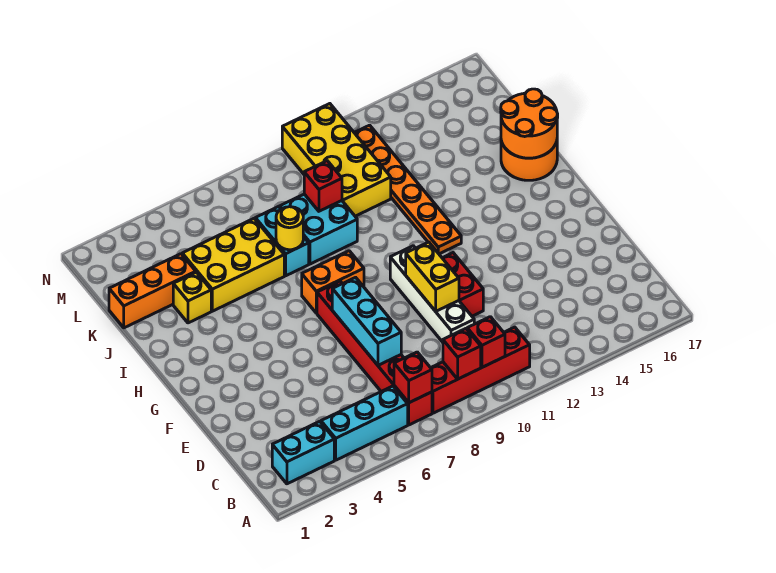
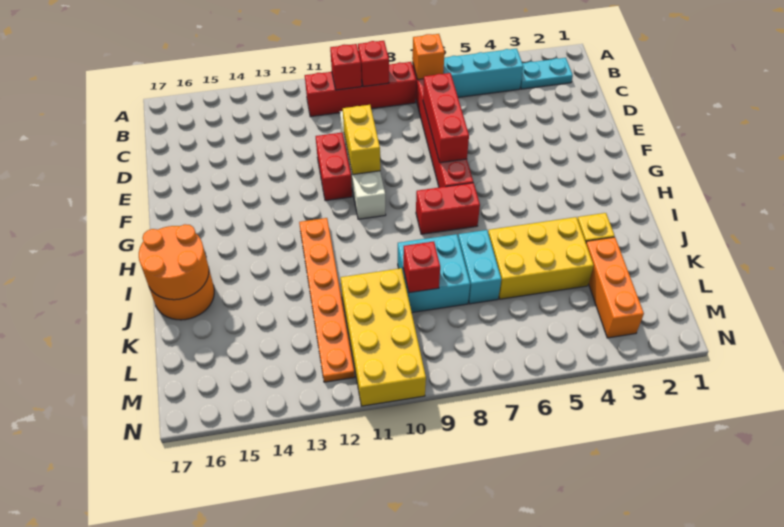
cyan 1x2 brick [272,421,334,484] -> cyan 1x2 plate [520,58,573,89]
red 1x1 brick [394,352,432,403] -> orange 1x1 brick [413,34,445,80]
cyan 1x3 brick [332,277,401,365] -> red 1x3 brick [423,73,469,163]
orange 1x2 brick [302,251,364,313] -> red 1x2 brick [416,183,480,234]
yellow 1x1 round brick [276,207,303,250] -> none
orange 1x3 brick [109,254,196,328] -> orange 1x3 brick turned to [586,237,644,338]

